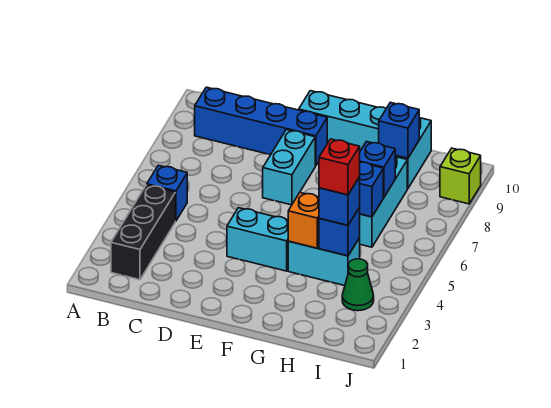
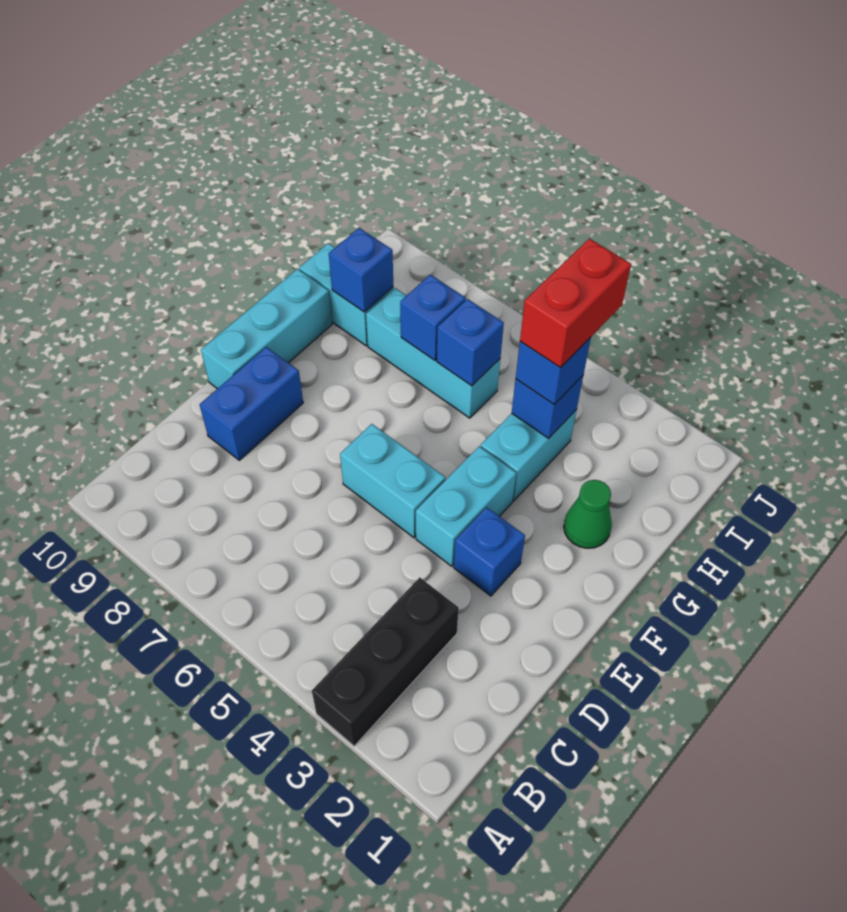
black 1x3 brick [111,185,175,280] -> black 1x3 brick turned to [312,577,459,746]
blue 1x1 brick [147,165,187,221] -> blue 1x1 brick moved to [454,507,525,596]
blue 1x4 brick [195,87,327,166] -> blue 1x2 brick [200,347,303,460]
cyan 1x2 brick [263,130,315,205] -> cyan 1x2 brick moved to [340,424,445,538]
orange 1x1 brick [288,193,319,248] -> none
red 1x1 brick [319,139,360,195] -> red 1x2 brick [520,239,631,367]
green 1x1 cone [342,259,374,311] -> green 1x1 cone moved to [564,480,612,548]
lime 1x1 brick [440,148,481,204] -> none

